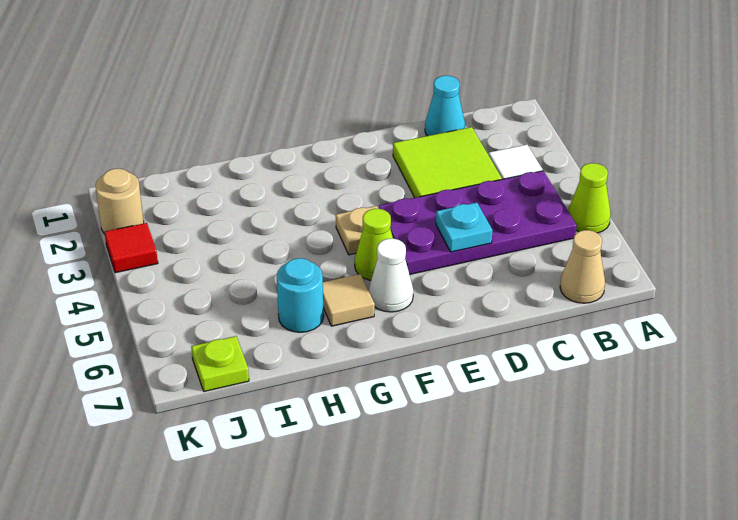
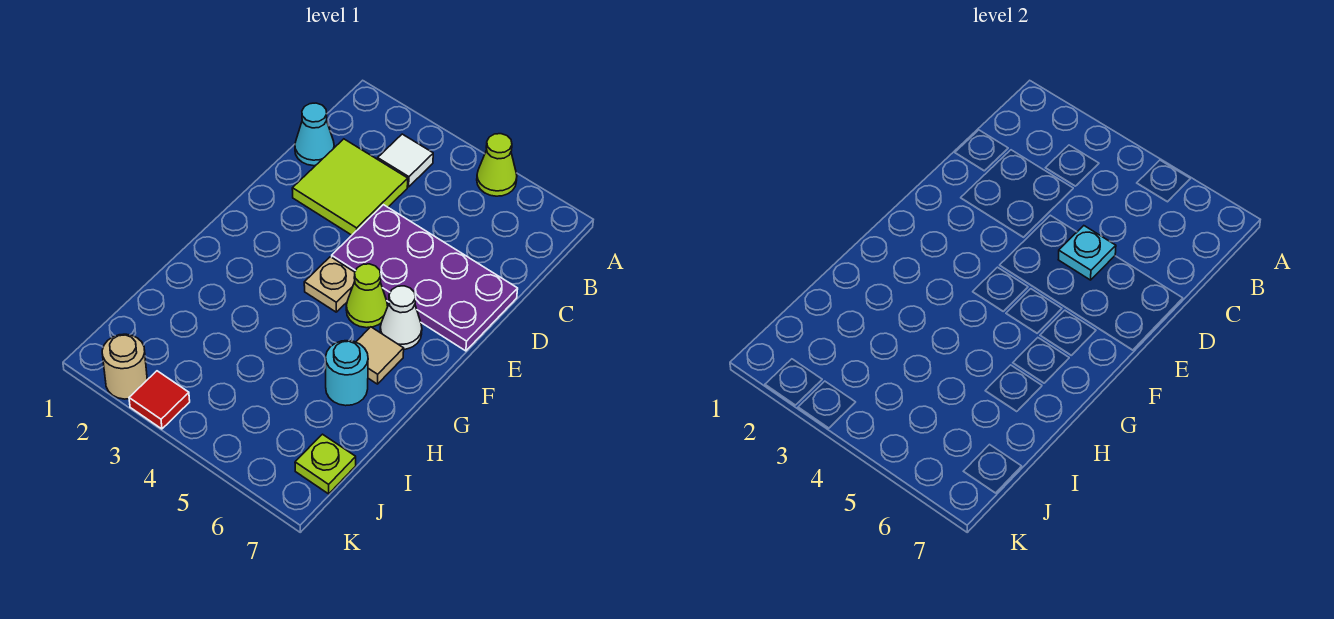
purple 2x4 plate [379,171,577,275] -> purple 2x4 plate turned to [332,205,518,351]
tan 1x1 cone [560,230,605,303] -> none

